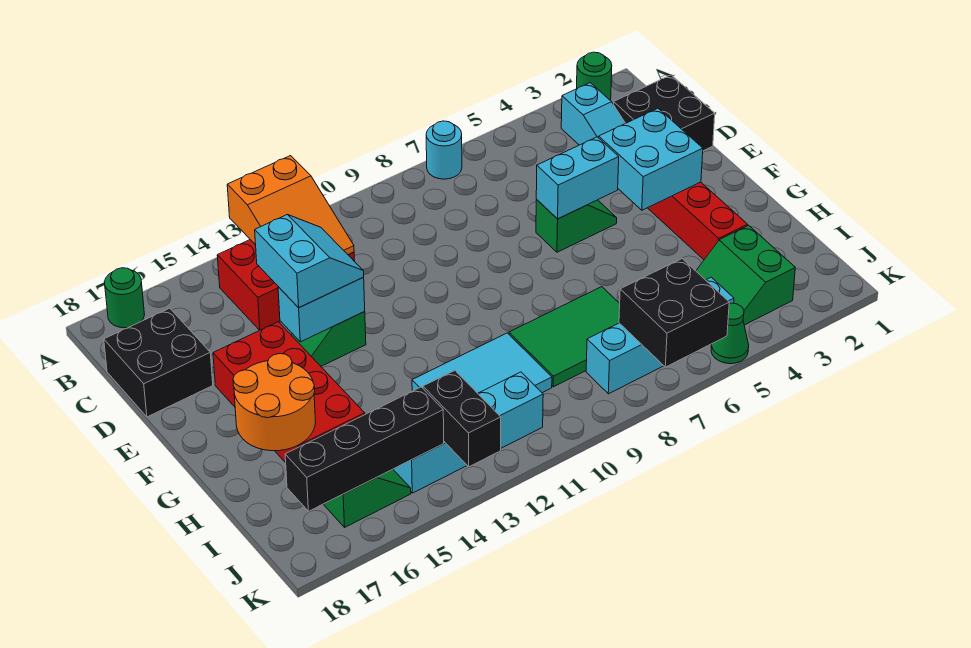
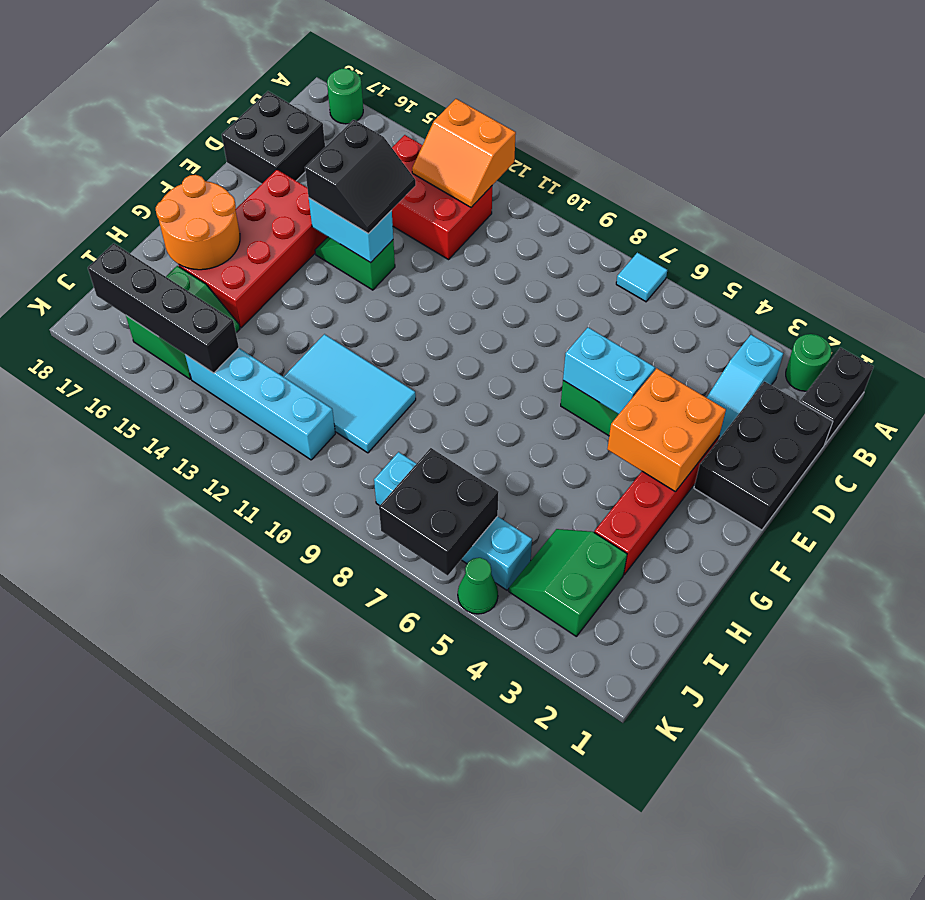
cyan 1x1 round brick [426,121,462,179] -> cyan 1x1 tile [616,253,667,302]
orange 2x3 slope [227,156,354,255] -> orange 2x2 slope [412,99,516,207]
black 2x2 brick [613,75,715,151] -> black 2x3 brick [694,381,833,530]
cyan 2x2 slope [255,215,364,308] -> black 2x2 slope [305,120,416,234]
cyan 2x2 brick [599,108,703,210] -> orange 2x2 brick [607,368,726,492]
green 2x3 tile [509,287,620,387] -> none
black 1x2 brick [423,371,501,467] -> black 1x2 brick moved to [800,348,874,444]

